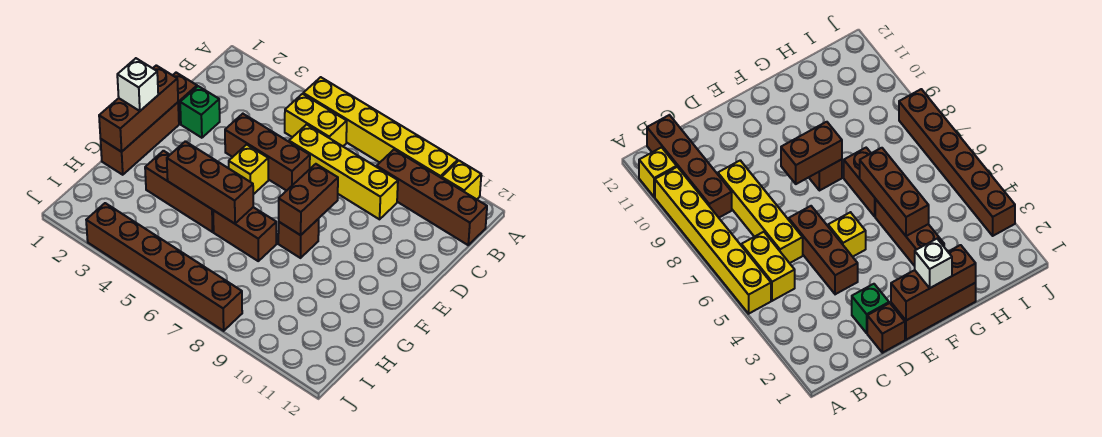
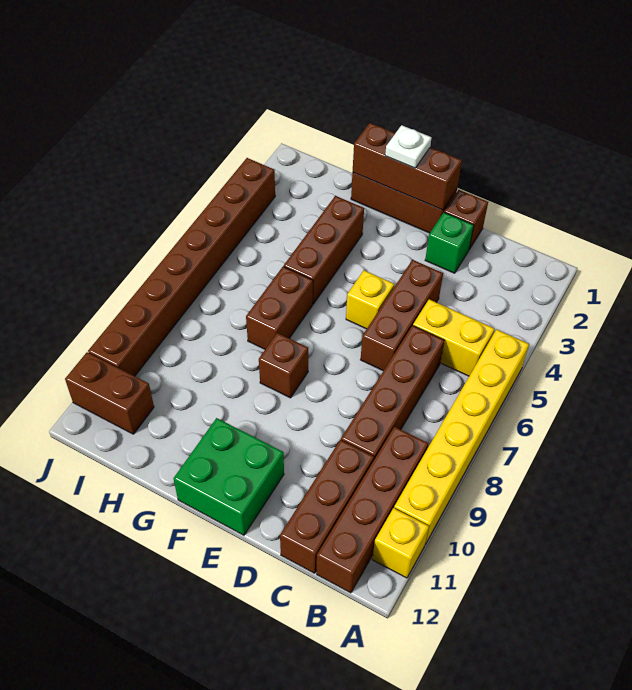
yellow 1x2 brick [285,94,347,146] -> yellow 1x2 brick turned to [413,299,494,376]
yellow 1x4 brick [289,124,398,219] -> brown 1x4 brick [341,326,444,459]
brown 1x2 brick [279,164,338,235] -> brown 1x2 brick moved to [65,352,154,434]
none -> green 2x2 brick [173,418,284,535]
white 1x1 brick [117,58,158,111] -> white 1x1 plate [385,125,432,168]
brown 1x3 brick [167,141,253,224] -> brown 1x3 brick moved to [280,440,374,573]
brown 1x6 brick [86,203,242,331] -> brown 1x8 brick [88,158,275,376]

